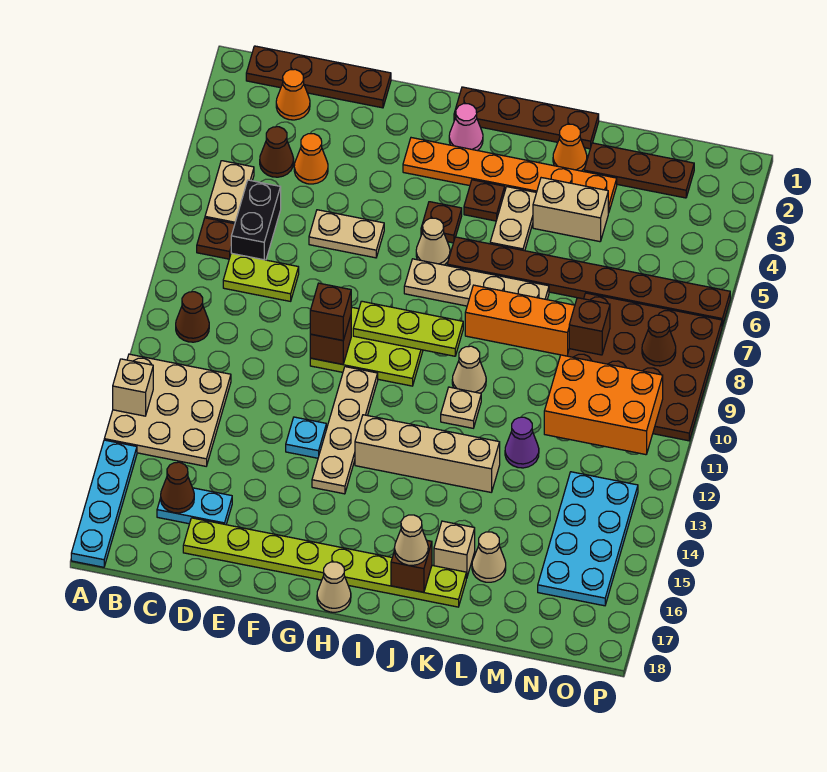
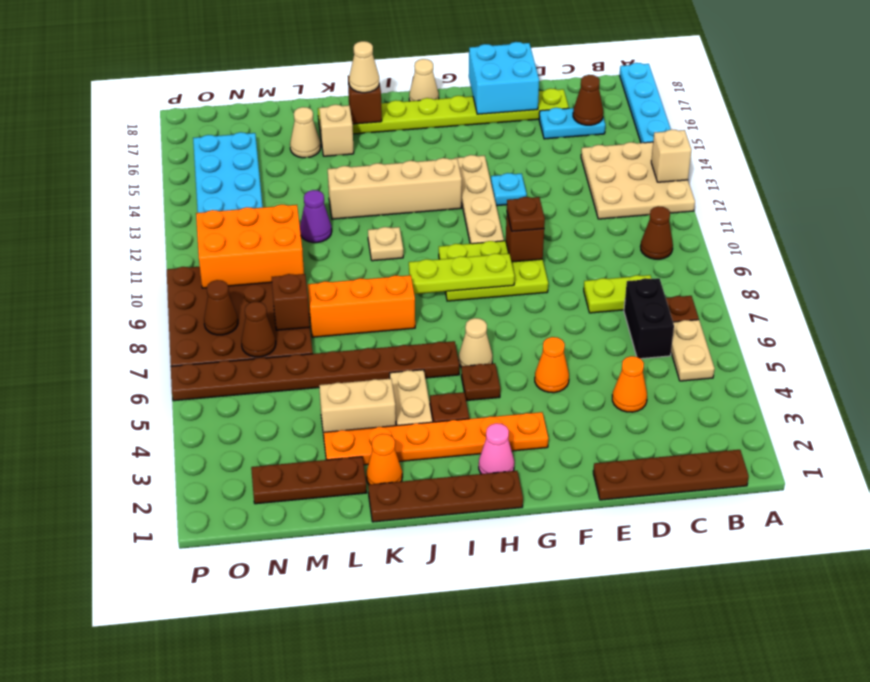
orange 1x1 cone [276,69,310,120] -> orange 1x1 cone moved to [535,337,569,393]
brown 1x1 cone [260,127,294,177] -> brown 1x1 cone moved to [241,302,276,357]
tan 1x2 plate [309,210,384,258] -> none
none -> cyan 2x2 brick [469,42,539,114]
brown 1x1 brick [310,283,351,340] -> brown 1x1 plate [507,197,545,231]
tan 1x4 plate [404,259,549,306] -> none
tan 1x1 cone [452,346,486,393] -> none

